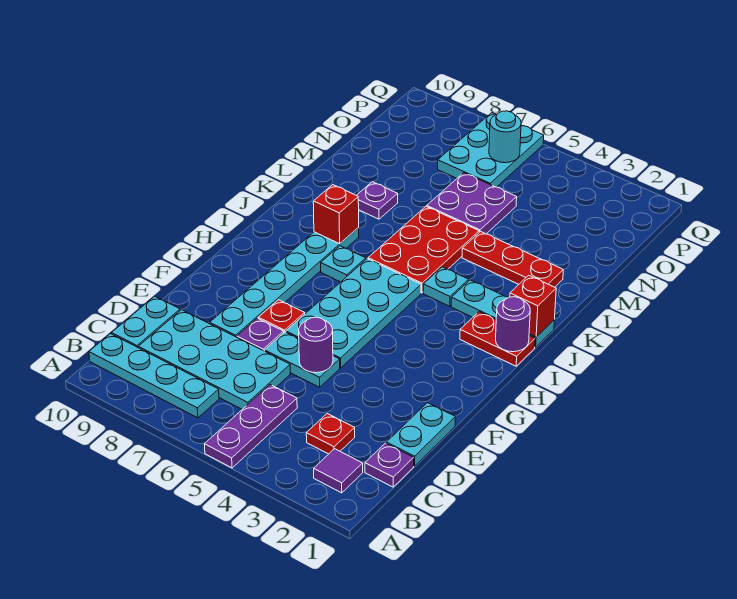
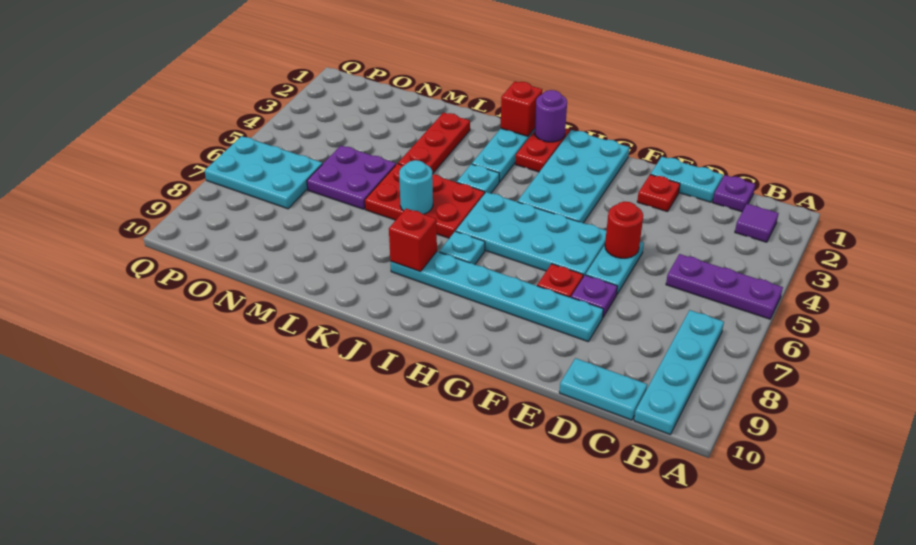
red 1x1 plate [306,414,355,454] -> red 1x1 plate moved to [637,175,680,212]
cyan 2x4 plate [138,310,290,409] -> cyan 2x4 plate moved to [517,130,629,223]
purple 1x1 round brick [299,317,333,373] -> red 1x1 round brick [605,202,643,258]
purple 1x1 plate [357,182,398,219] -> none
cyan 1x1 round brick [489,111,521,163] -> cyan 1x1 round brick moved to [399,160,433,214]

